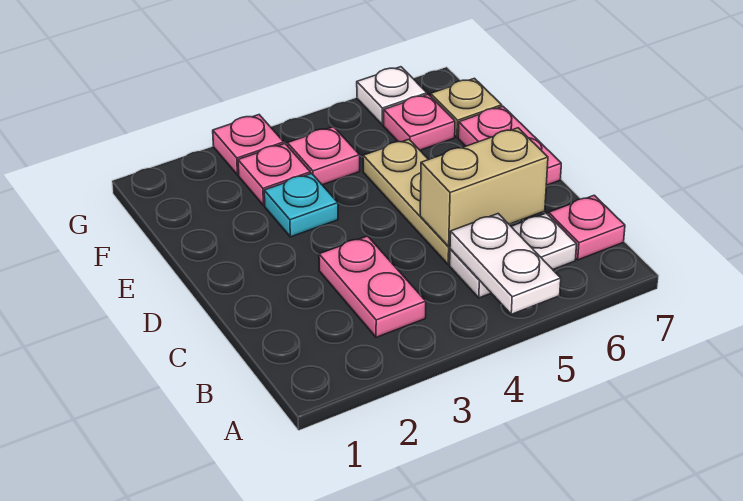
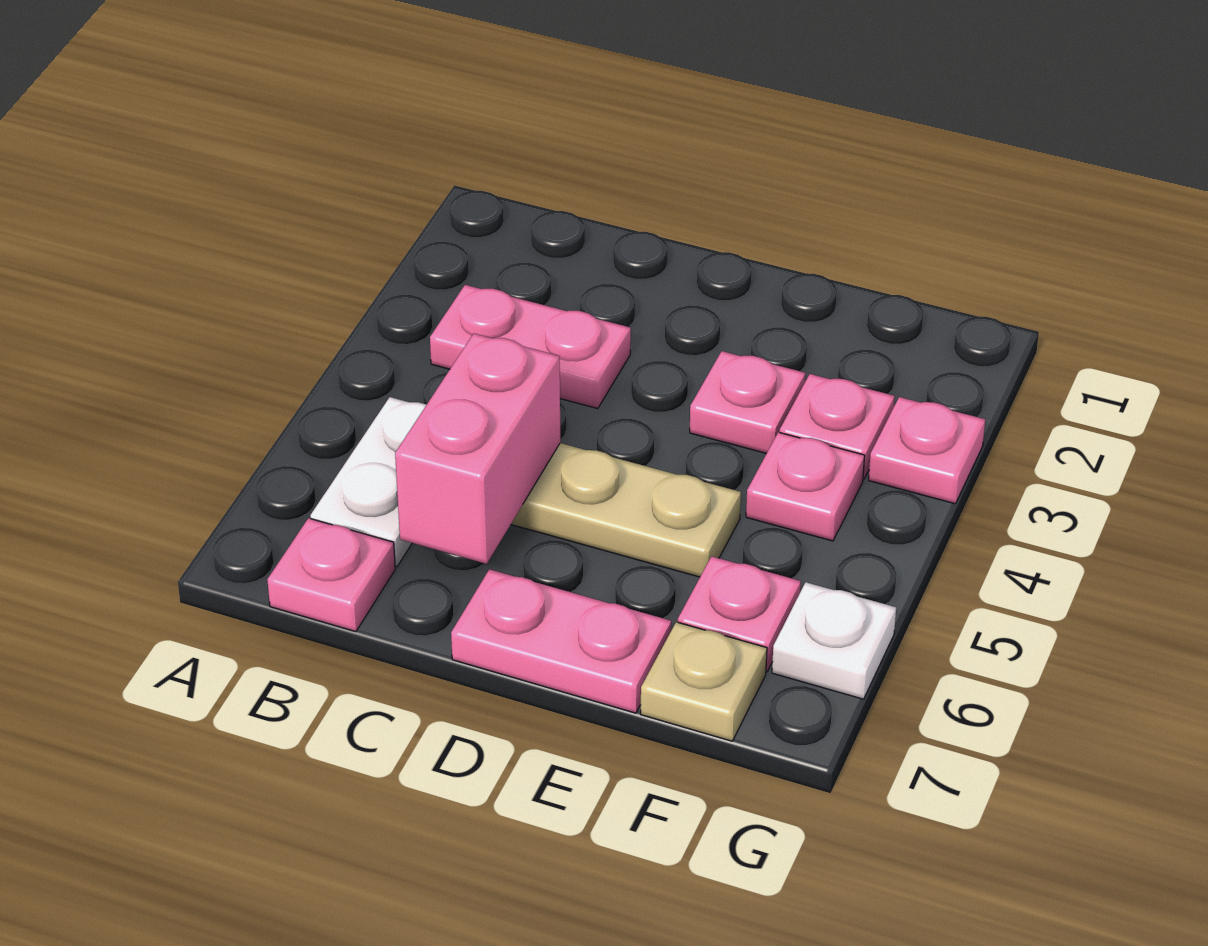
white 1x2 plate [450,214,561,314] -> none
tan 1x2 brick [420,128,548,247] -> pink 1x2 brick [395,334,561,564]
cyan 1x1 plate [264,173,338,237] -> pink 1x1 plate [690,351,805,454]

